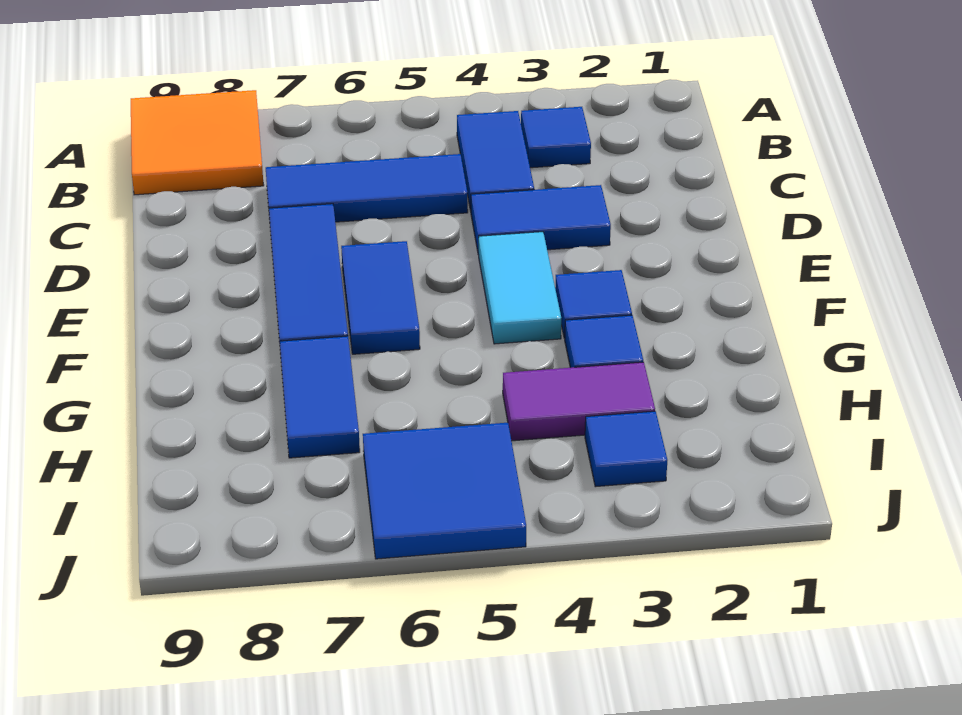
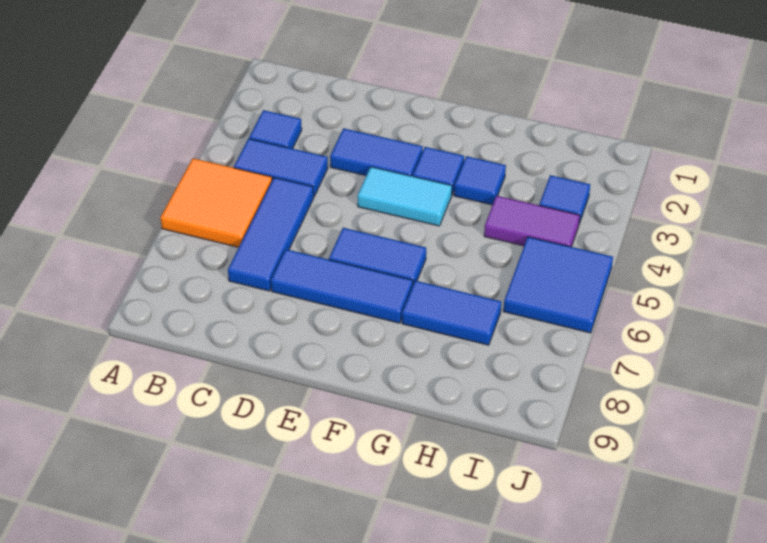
orange 2x2 tile [131,90,264,195] -> orange 2x2 tile moved to [161,158,272,247]
blue 1x2 tile [471,185,611,254] -> blue 1x2 tile turned to [330,128,423,176]
purple 1x2 tile [503,362,655,441] -> purple 1x2 tile turned to [484,196,580,247]

